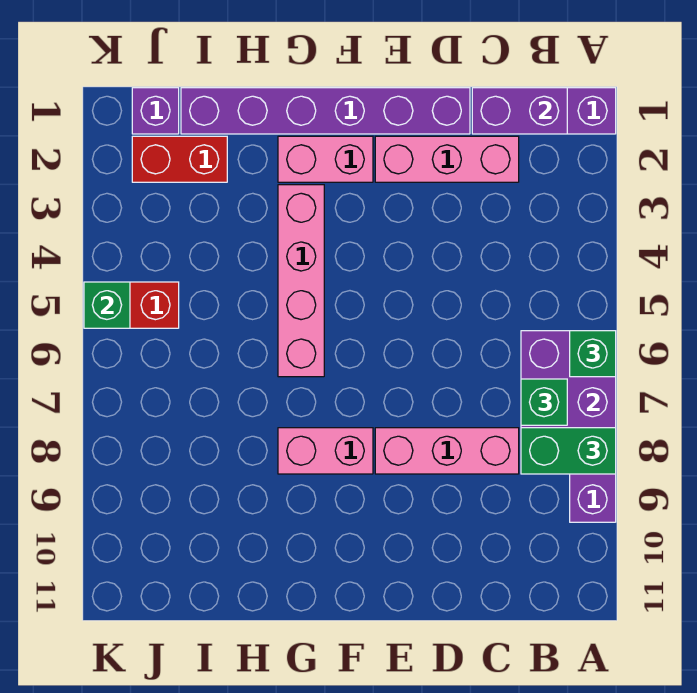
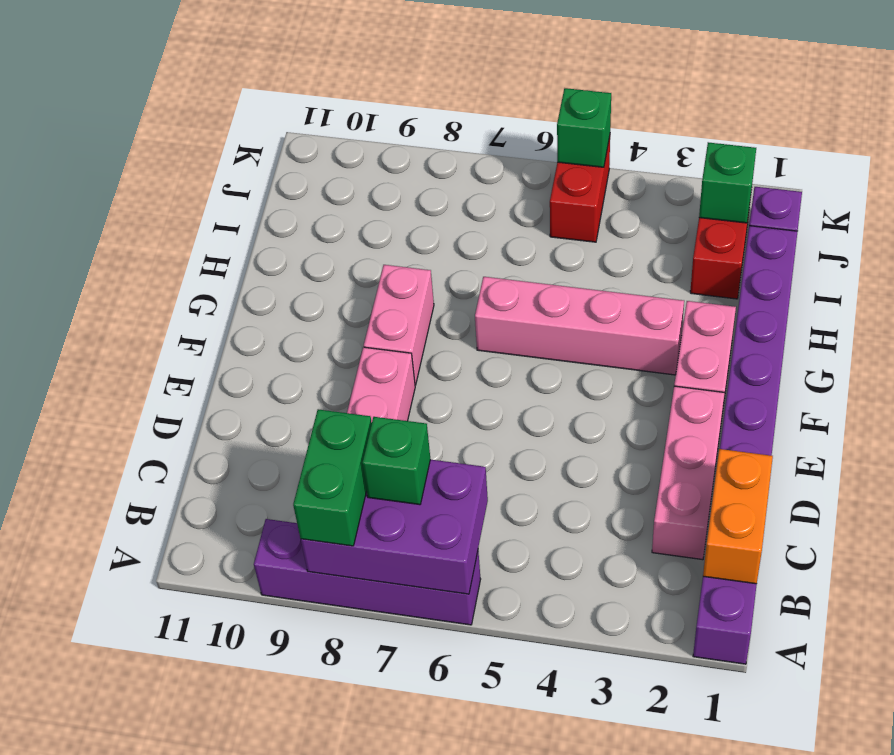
green 1x1 brick [570,331,616,377] -> green 1x1 brick moved to [699,142,756,223]
purple 1x2 brick [472,88,567,134] -> orange 1x2 brick [703,449,773,584]

